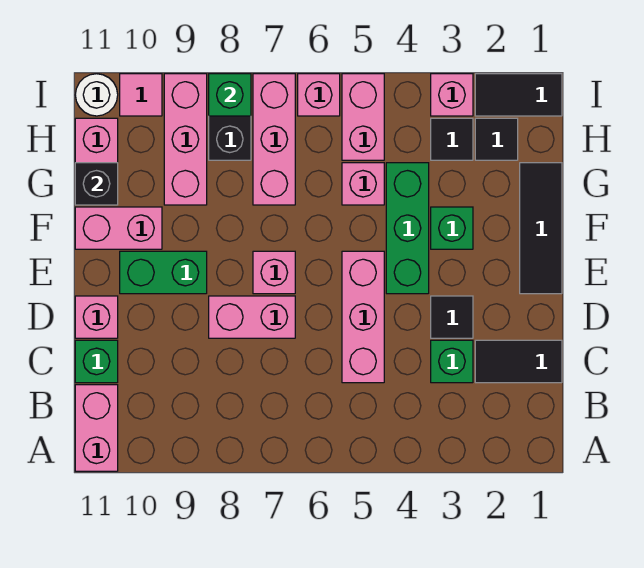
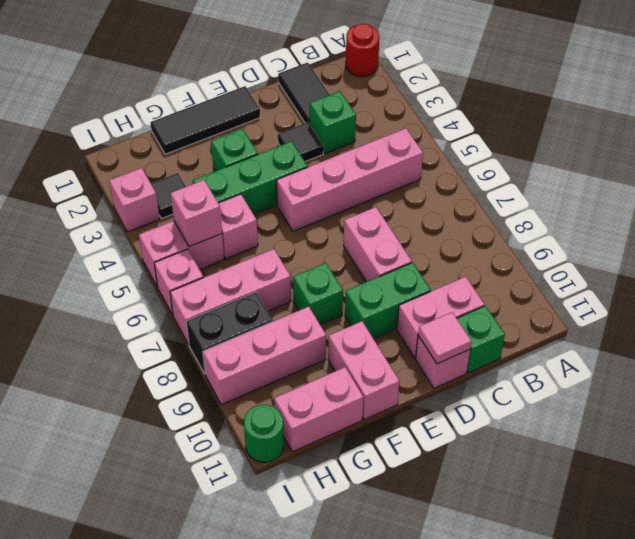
none -> red 1x1 round brick [346,24,379,77]
pink 1x2 brick [75,385,118,471] -> pink 1x2 brick moved to [397,277,485,358]
pink 1x3 brick [342,251,384,383] -> pink 1x4 brick [277,128,423,231]
pink 1x1 brick [253,251,295,294] -> pink 1x1 brick moved to [171,180,222,247]
green 1x2 brick [120,251,207,294] -> green 1x2 brick turned to [345,262,431,339]
black 1x1 brick [75,163,118,205] -> none
black 1x1 tile [475,118,518,160] -> none
black 1x2 tile [475,74,562,116] -> none
green 1x1 brick [209,74,251,116] -> green 1x1 brick moved to [293,263,343,325]
pink 1x1 tile [120,74,162,116] -> pink 1x1 tile moved to [418,312,471,364]
white 1x1 round brick [75,74,118,116] -> green 1x1 round brick [244,405,284,462]

